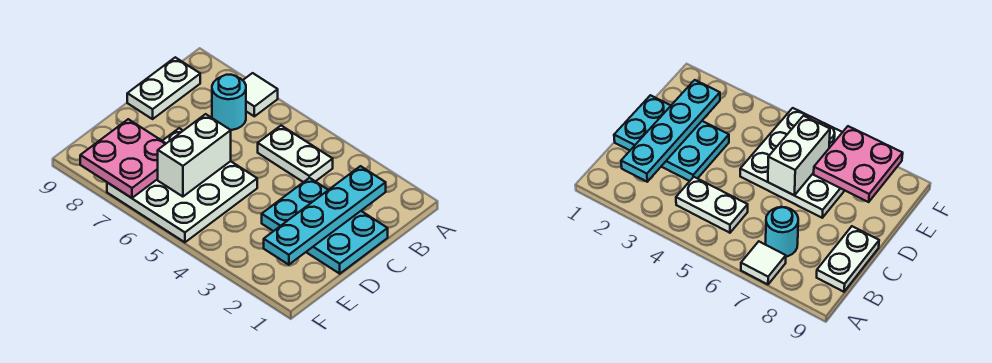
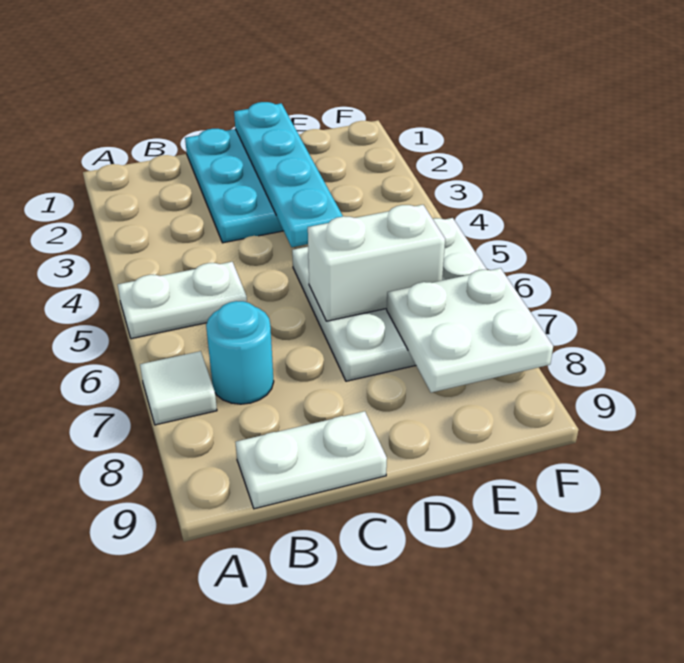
cyan 1x4 plate [264,166,386,265] -> cyan 1x4 plate turned to [234,102,343,247]
white 1x2 plate [258,126,333,182] -> white 1x2 plate turned to [118,262,247,339]
pink 2x2 plate [80,119,166,198] -> white 2x2 plate [387,268,553,393]

